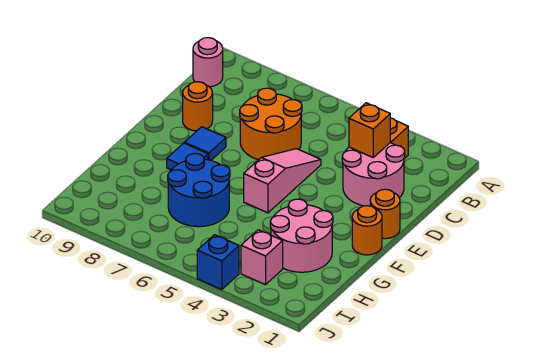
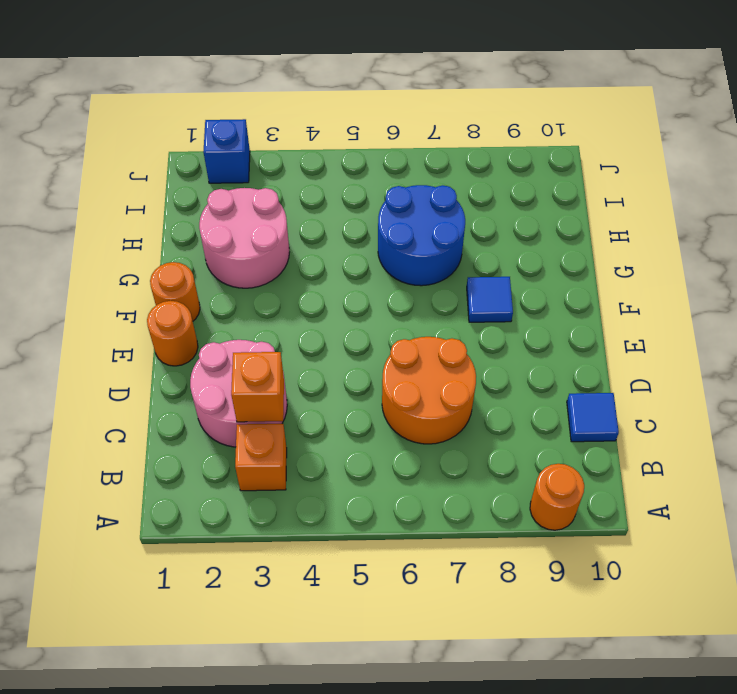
pink 1x1 round brick [193,38,223,87] -> none
pink 1x3 slope [244,149,321,213] -> none
orange 1x1 round brick [183,82,213,131] -> orange 1x1 round brick moved to [530,464,584,530]
blue 1x1 tile [185,127,226,160] -> blue 1x1 tile moved to [567,393,619,442]
pink 1x1 brick [241,230,283,285] -> none
blue 1x1 brick [197,235,239,290] -> blue 1x1 brick moved to [203,119,250,183]

